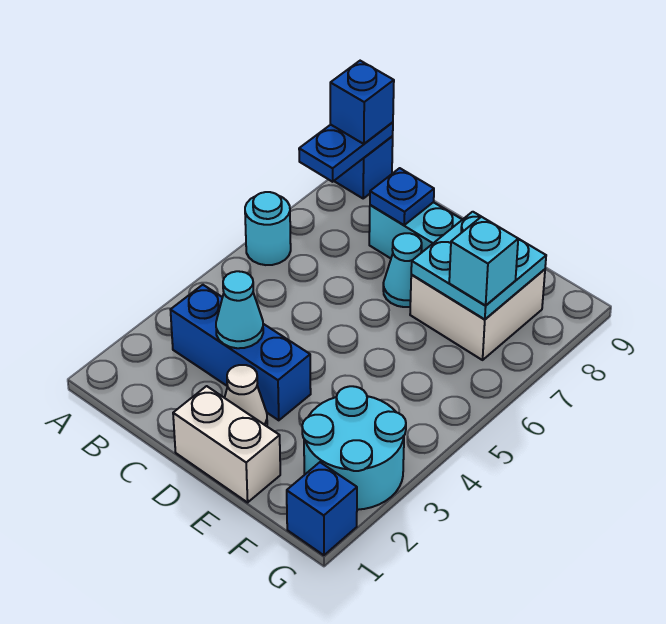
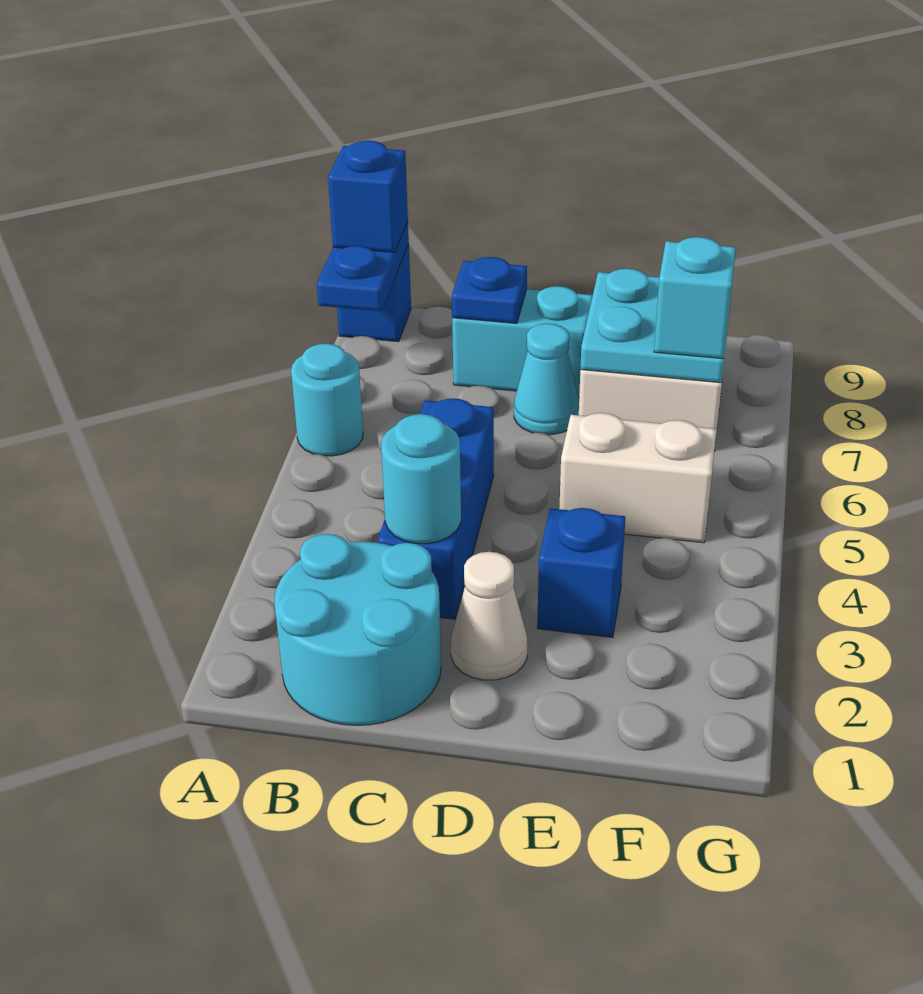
blue 1x3 brick [171,285,311,420] -> blue 1x3 brick turned to [378,398,494,619]
cyan 1x1 cone [216,271,263,348] -> cyan 1x1 round brick [381,414,461,544]
white 1x2 brick [173,386,280,502] -> white 1x2 brick moved to [559,413,717,543]
cyan 2x2 round brick [302,386,406,510] -> cyan 2x2 round brick moved to [274,534,441,725]
blue 1x1 brick [287,462,357,555] -> blue 1x1 brick moved to [537,508,625,638]

